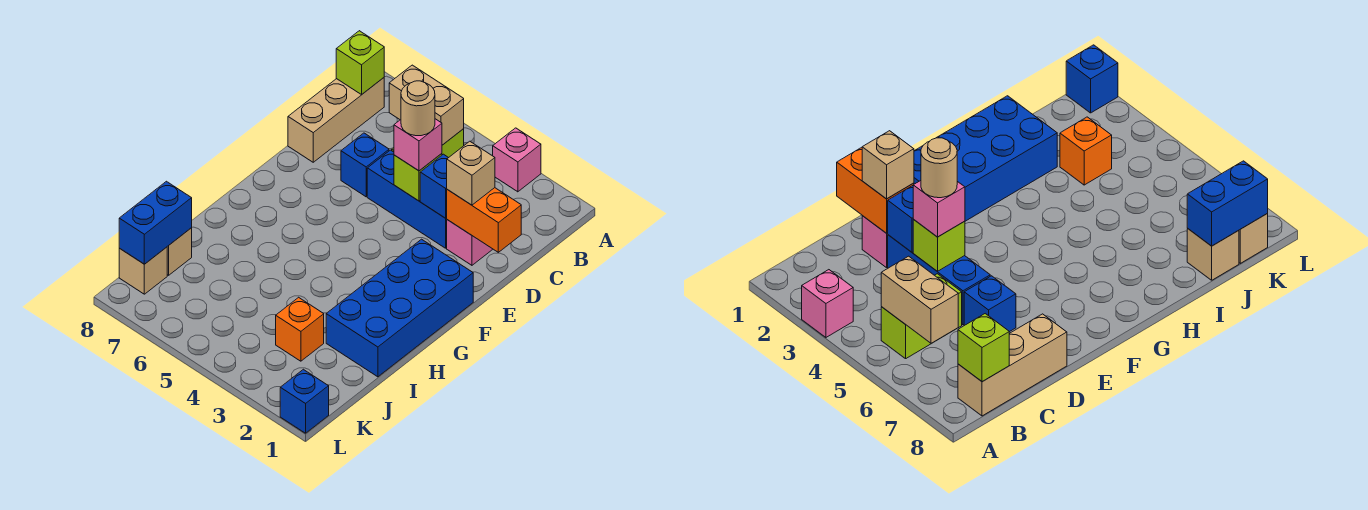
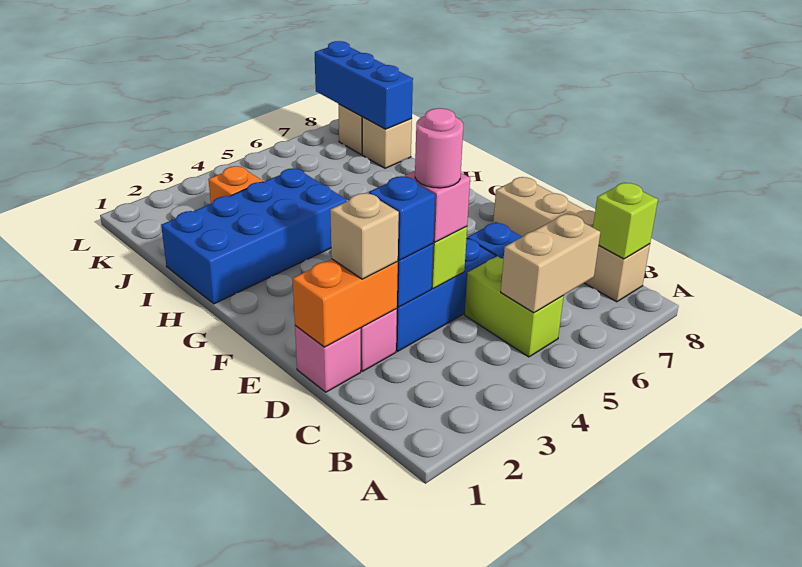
pink 1x1 brick [493,128,541,192] -> pink 1x1 brick moved to [295,326,361,392]
tan 1x3 brick [288,78,384,162] -> tan 1x4 brick [493,177,650,302]
tan 1x1 round brick [401,81,435,136] -> pink 1x1 round brick [415,108,463,188]
blue 2x4 brick [326,239,473,377] -> blue 2x4 brick turned to [161,168,347,304]
blue 1x2 brick [119,181,192,264] -> blue 1x3 brick [315,41,413,129]
blue 1x1 brick [280,369,329,433] -> blue 1x1 brick moved to [369,176,435,260]

